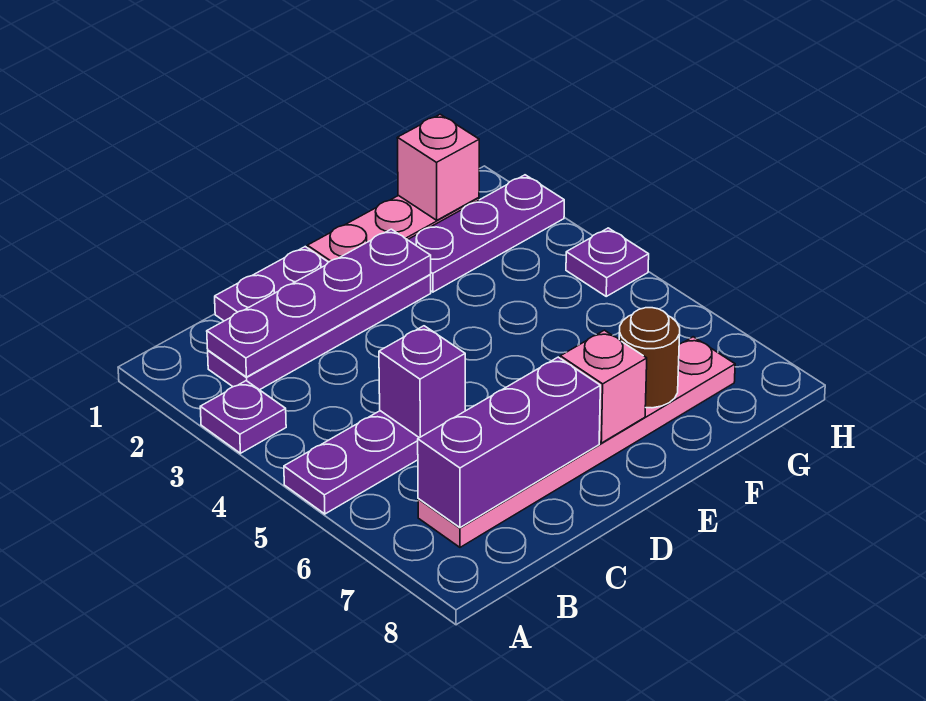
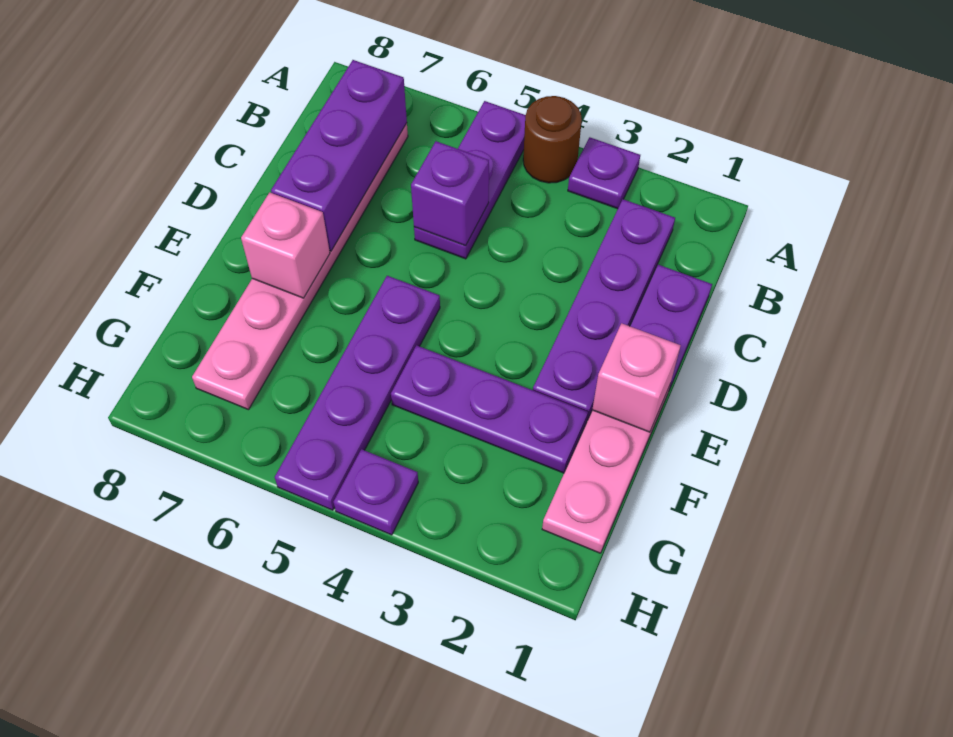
purple 1x4 plate [207,229,431,377] -> purple 1x4 plate moved to [275,276,440,510]
purple 1x3 plate [408,175,564,292] -> purple 1x3 plate turned to [391,345,588,473]
brown 1x1 round brick [619,308,680,408] -> brown 1x1 round brick moved to [523,96,582,183]
pink 1x1 brick [397,114,479,220] -> pink 1x1 brick moved to [592,323,681,432]

